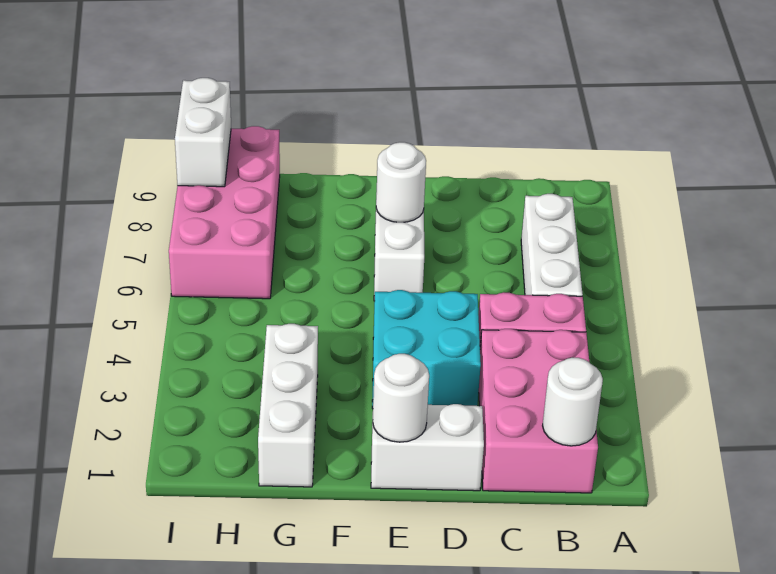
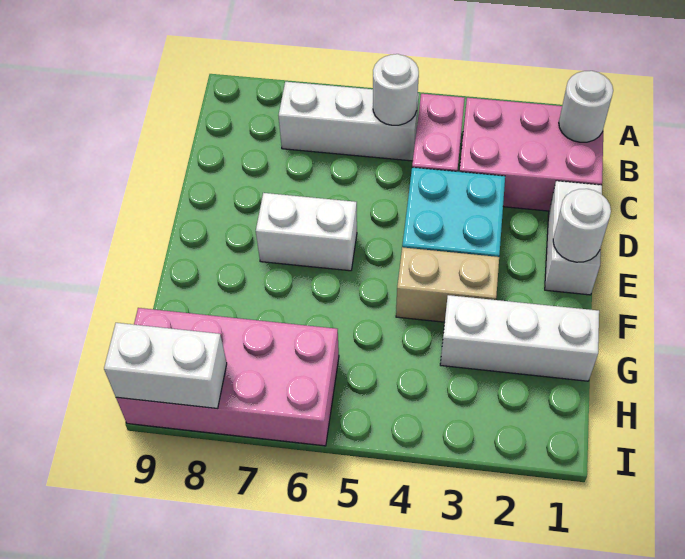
white 1x1 round brick [376,142,426,222] -> white 1x1 round brick moved to [373,54,419,125]
none -> tan 1x2 brick [396,247,499,322]

